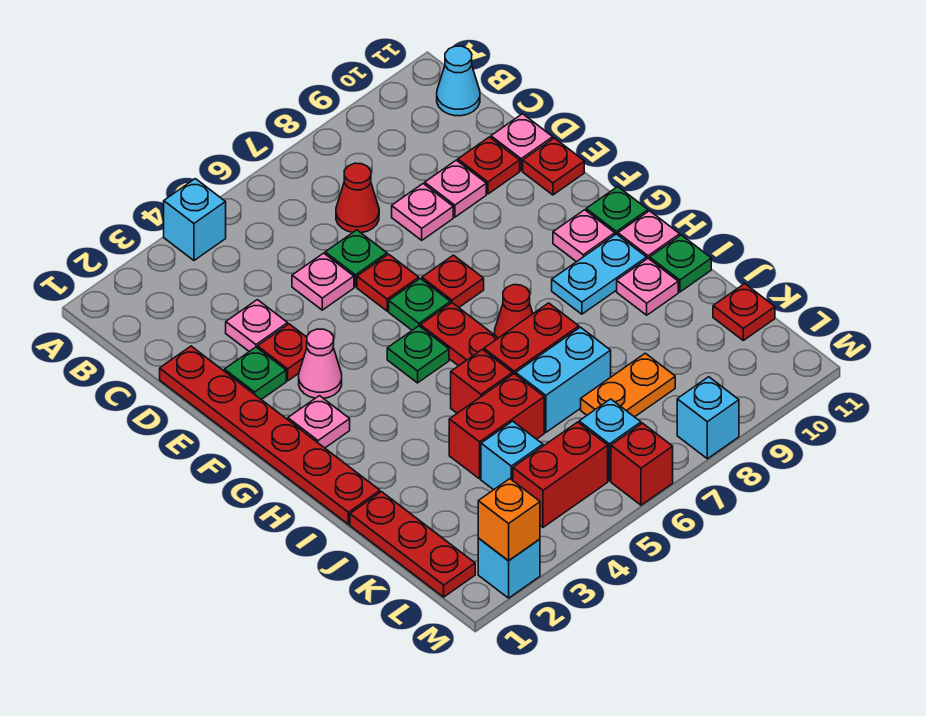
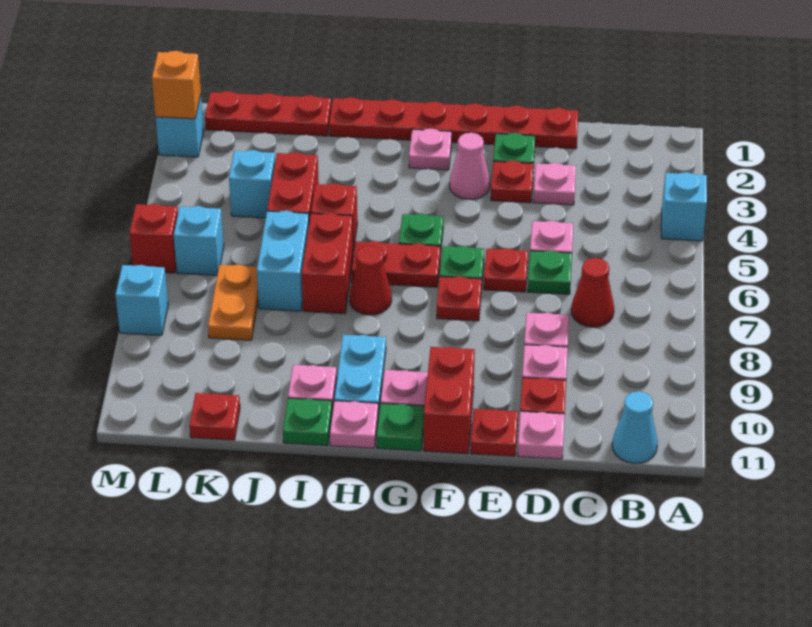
red 1x2 brick [513,422,608,527] -> red 1x2 brick moved to [424,347,475,454]

